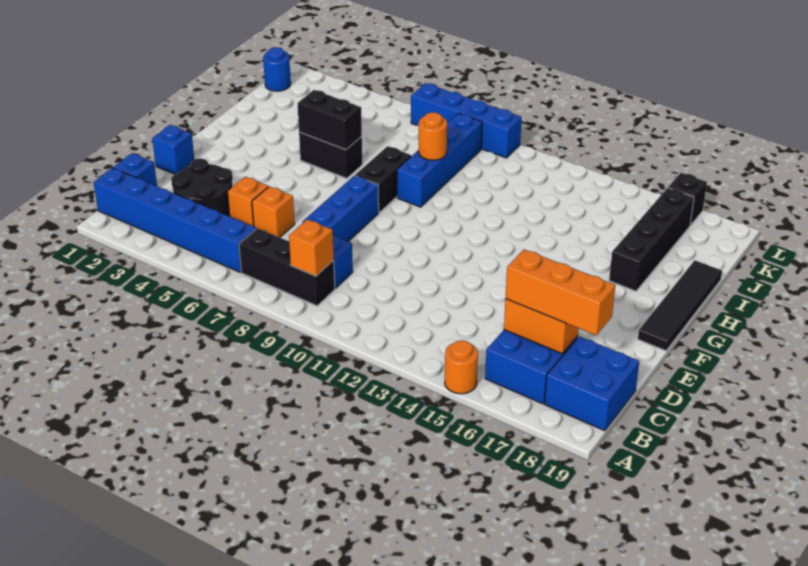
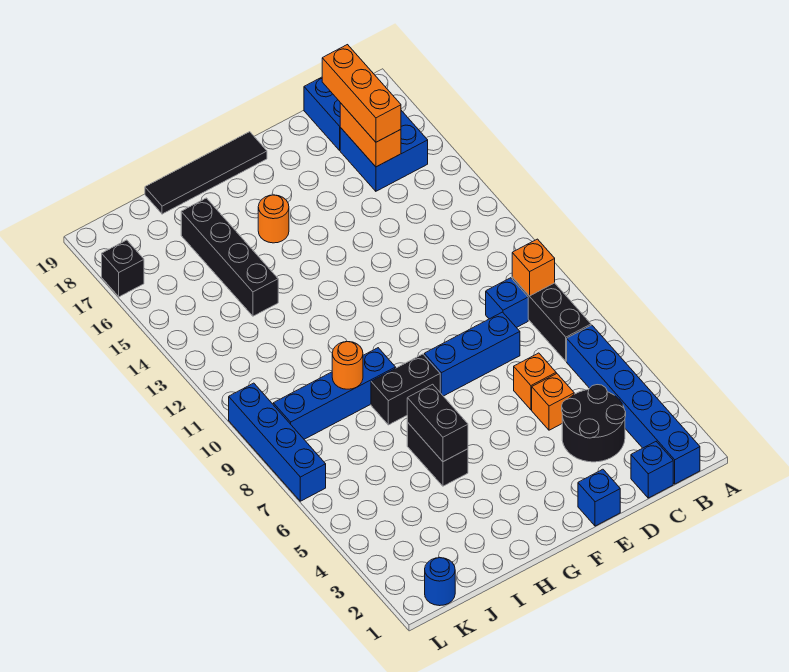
orange 1x1 round brick [445,340,478,394] -> orange 1x1 round brick moved to [258,195,289,243]
black 1x4 brick [609,188,694,291] -> black 1x4 brick turned to [181,198,278,316]

